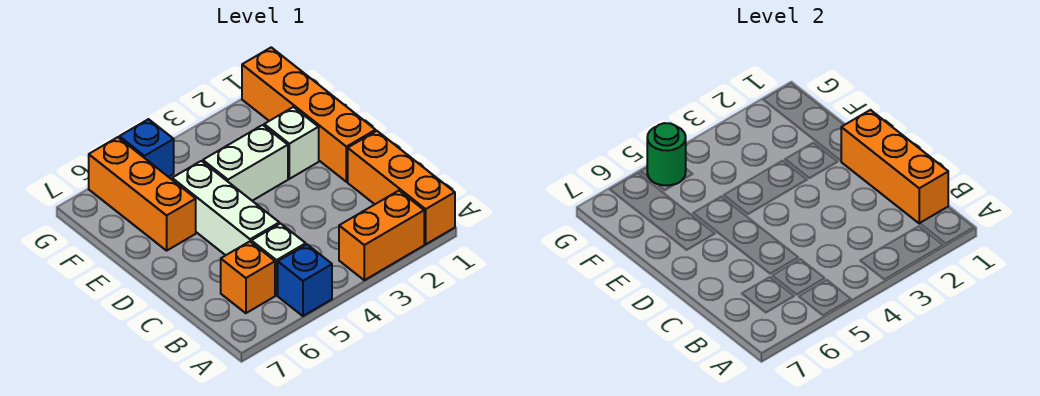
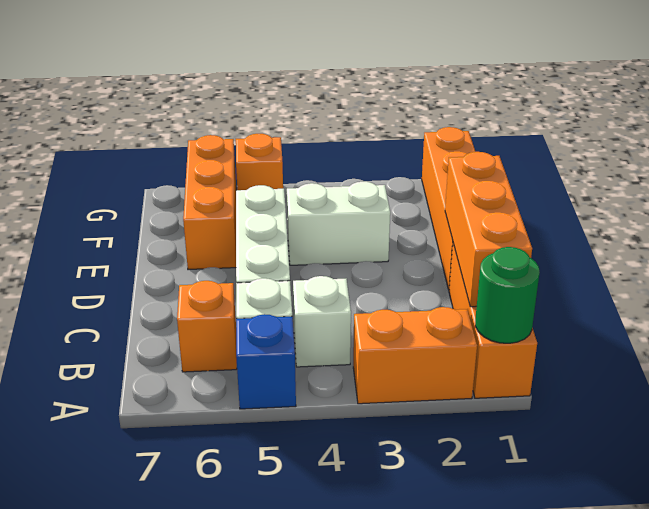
white 1x1 brick [264,107,319,179] -> white 1x1 brick moved to [293,276,351,367]
blue 1x1 brick [119,119,174,177] -> orange 1x1 brick [236,134,283,190]
green 1x1 round brick [647,123,686,186] -> green 1x1 round brick moved to [475,247,540,343]

